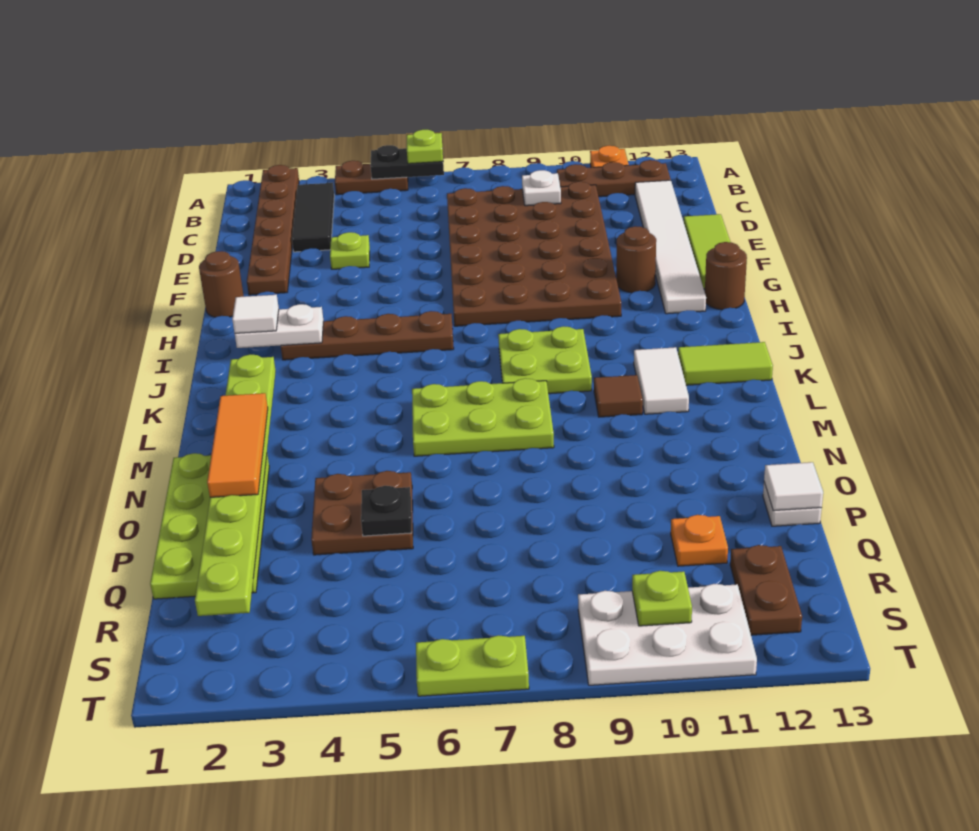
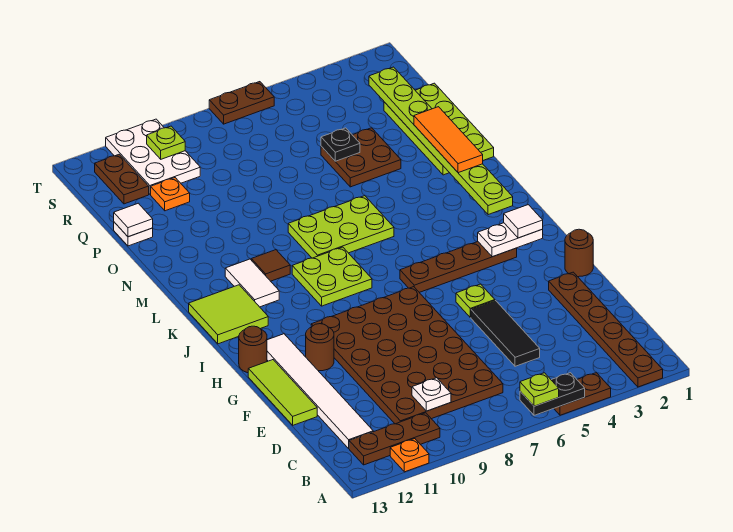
black 1x3 tile [292,183,334,252] -> black 1x3 tile moved to [471,301,540,366]
lime 1x1 plate [330,232,370,269] -> lime 1x1 plate moved to [456,284,495,317]
lime 1x2 tile [678,342,773,385] -> lime 2x2 tile [189,285,268,344]
white 2x3 plate [578,584,757,685] -> white 2x3 plate turned to [106,119,200,194]
lime 1x2 plate [416,635,529,696] -> brown 1x2 plate [209,82,274,124]

